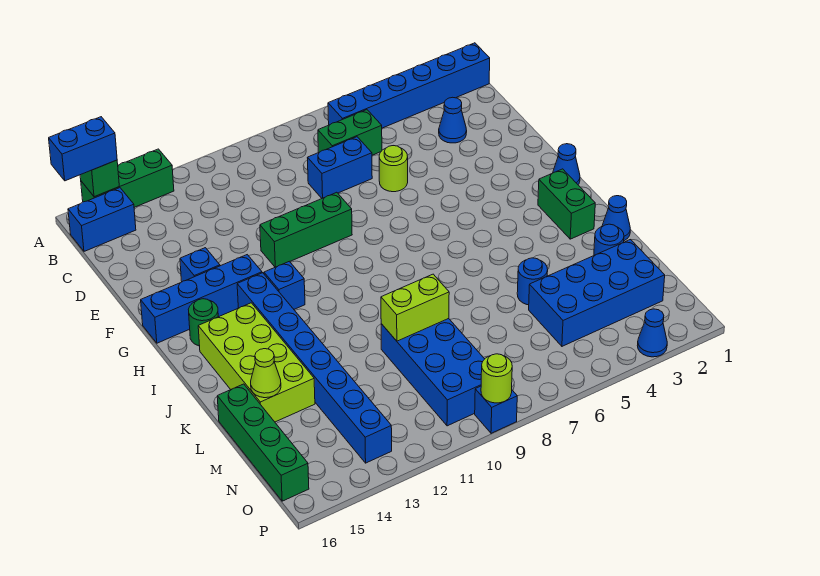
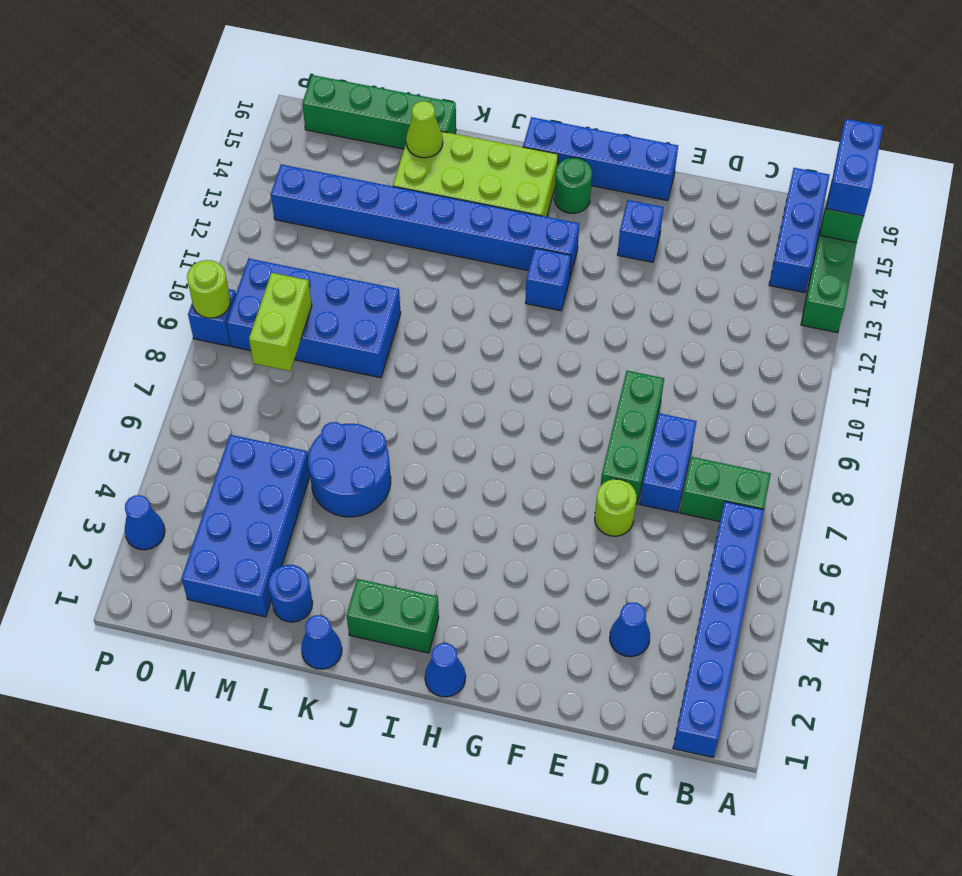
blue 1x2 brick [68,188,136,251] -> blue 1x3 brick [769,168,830,293]
green 1x2 brick [318,110,382,155] -> green 1x2 brick turned to [680,457,771,522]
green 1x3 brick [260,192,352,267] -> green 1x3 brick moved to [601,371,664,504]
blue 1x4 brick [141,255,262,343] -> blue 1x4 brick turned to [523,117,678,201]
blue 1x1 round brick [517,258,548,305] -> blue 2x2 round brick [308,422,391,517]
lime 1x2 brick [381,274,449,341] -> lime 1x2 brick moved to [249,273,312,371]

